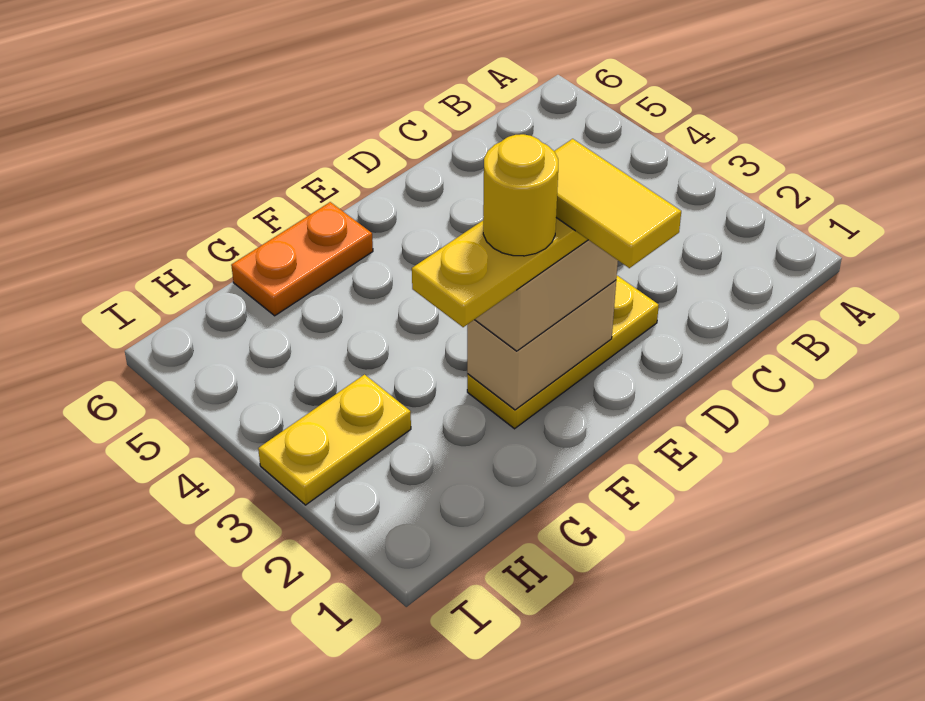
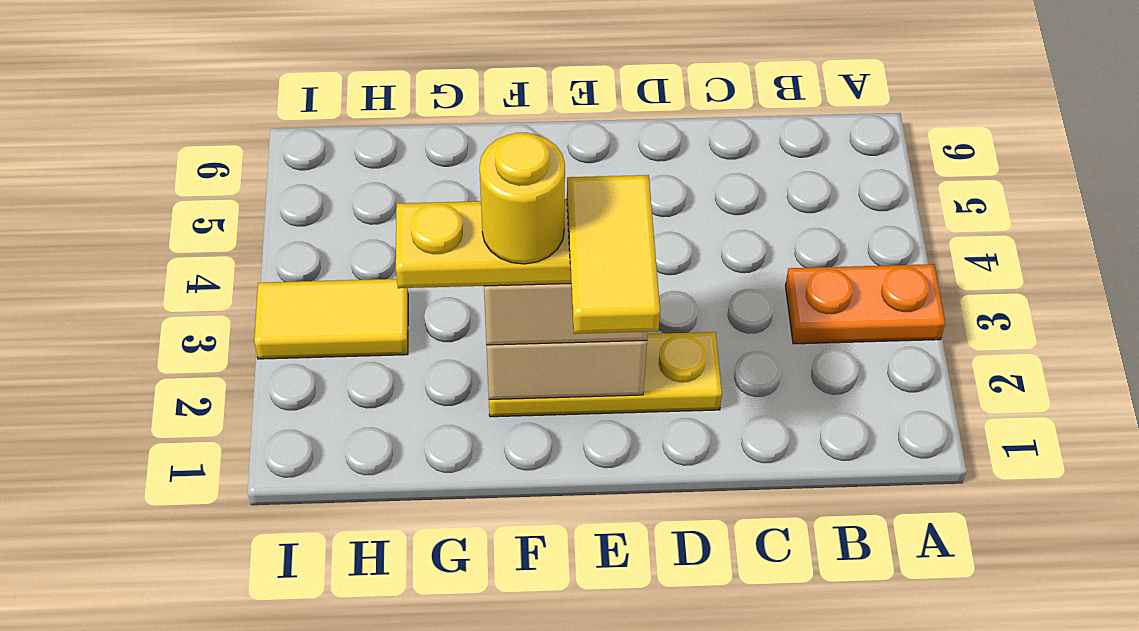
orange 1x2 plate [231,202,373,316] -> orange 1x2 plate moved to [785,264,945,344]
yellow 1x2 plate [258,375,411,505] -> yellow 1x2 tile [254,279,408,359]

